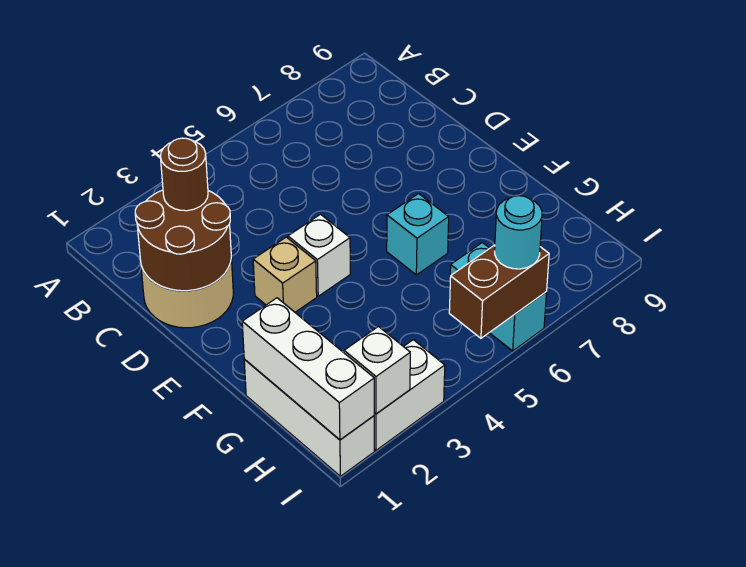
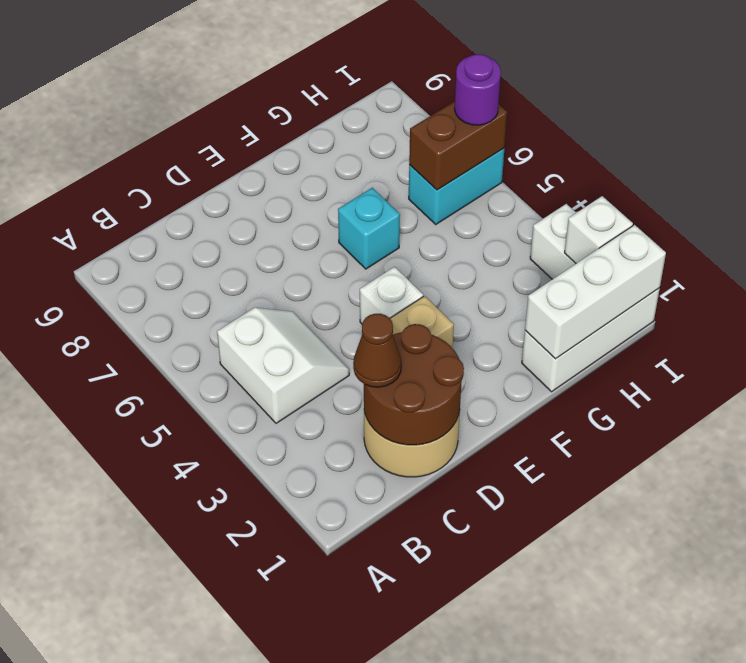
none -> white 2x2 slope [217,308,349,423]
brown 1x1 round brick [160,138,208,211] -> brown 1x1 cone [353,314,401,387]
brown 1x2 brick [449,245,549,338] -> brown 1x2 brick turned to [409,101,507,190]
cyan 1x1 round brick [495,196,542,269] -> purple 1x1 round brick [455,54,501,125]

